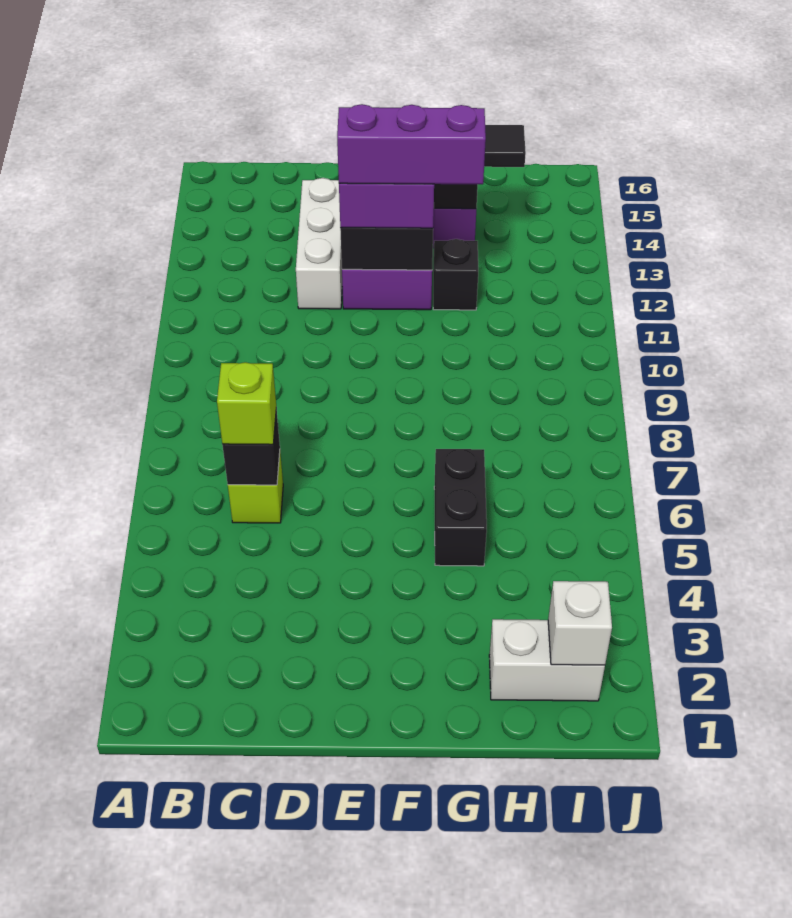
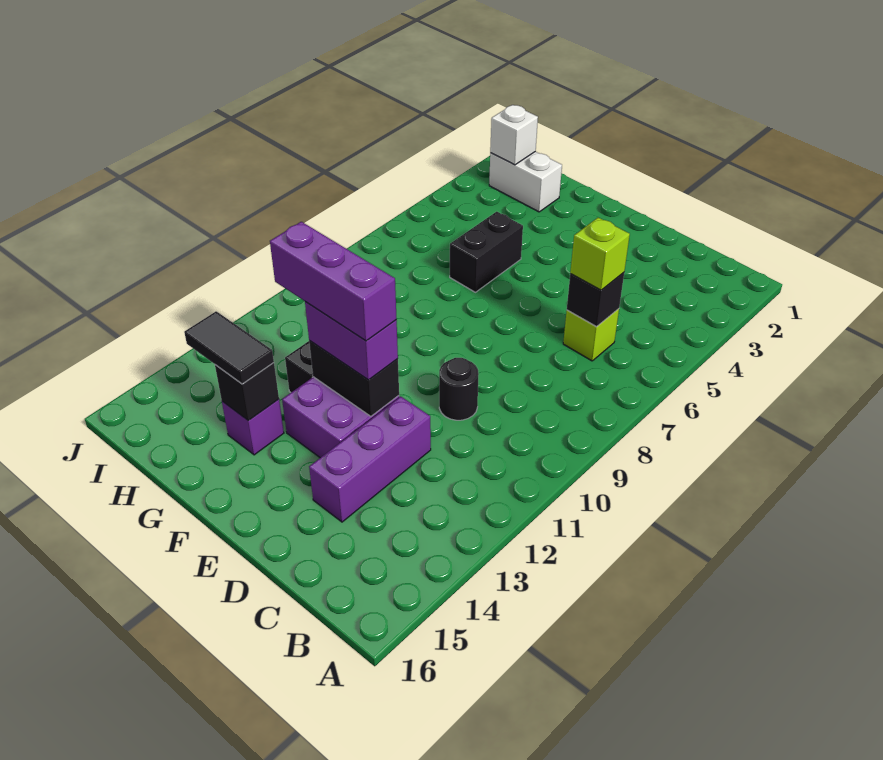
none -> black 1x1 round brick [439,358,479,420]
white 1x3 brick [296,178,342,309] -> purple 1x3 brick [309,396,431,522]

